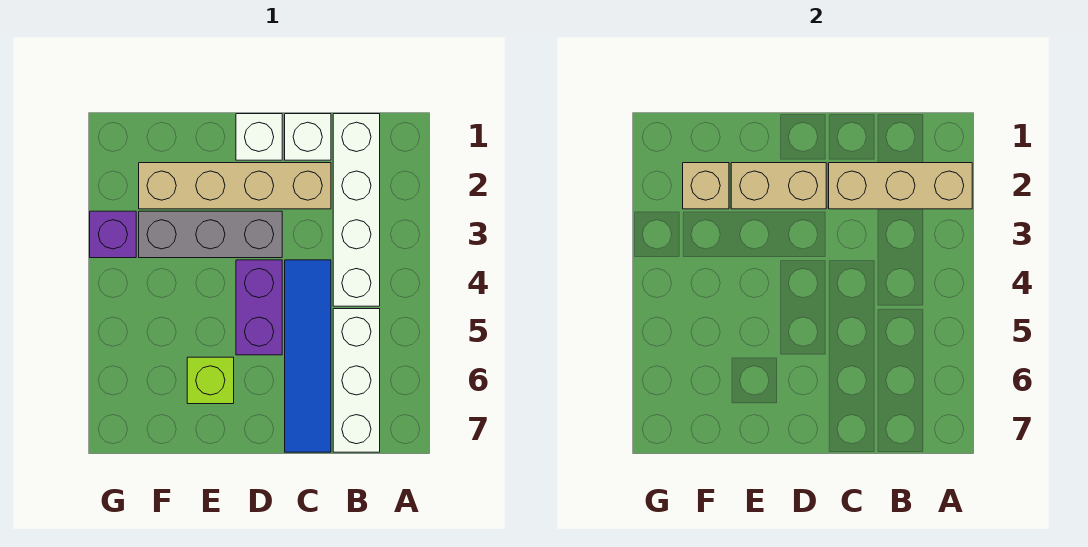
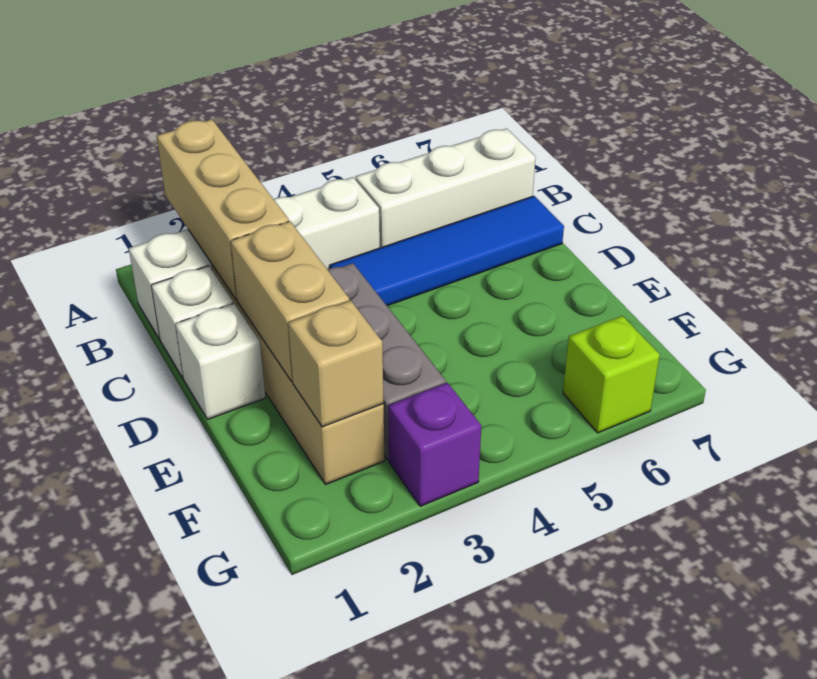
purple 1x2 brick [236,260,282,355] -> none
lime 1x1 brick [187,357,234,404] -> lime 1x1 brick moved to [563,316,660,433]

